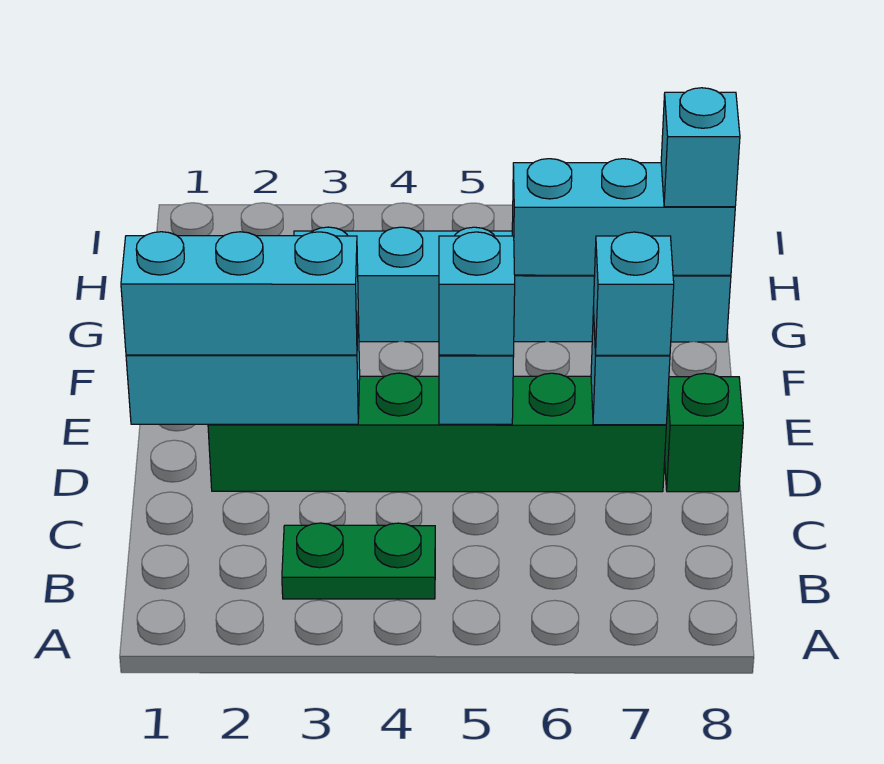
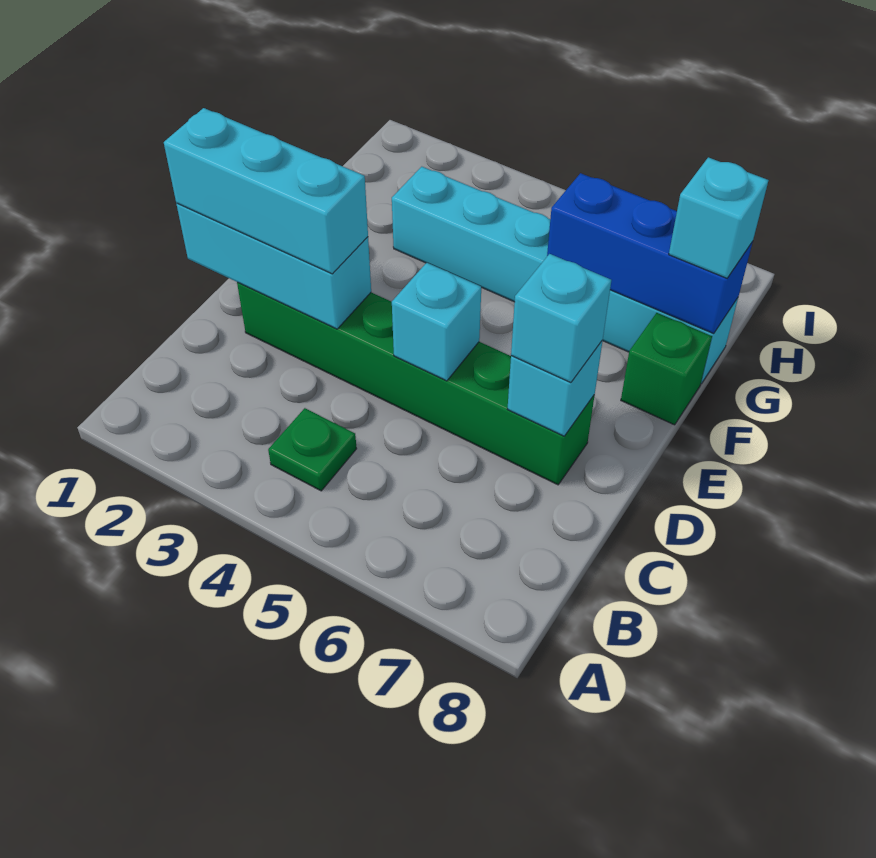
green 1x2 plate [282,523,435,599] -> green 1x1 plate [268,408,357,491]
cyan 1x1 brick [439,232,515,355] -> none
green 1x1 brick [665,373,743,492] -> green 1x1 brick moved to [621,313,712,425]
cyan 1x3 brick [512,159,735,275] -> blue 1x3 brick [547,173,753,334]

